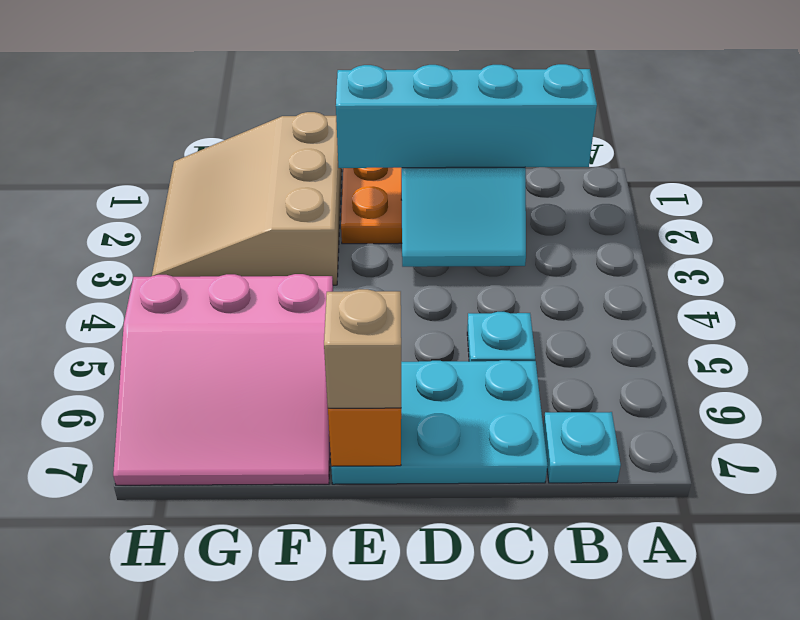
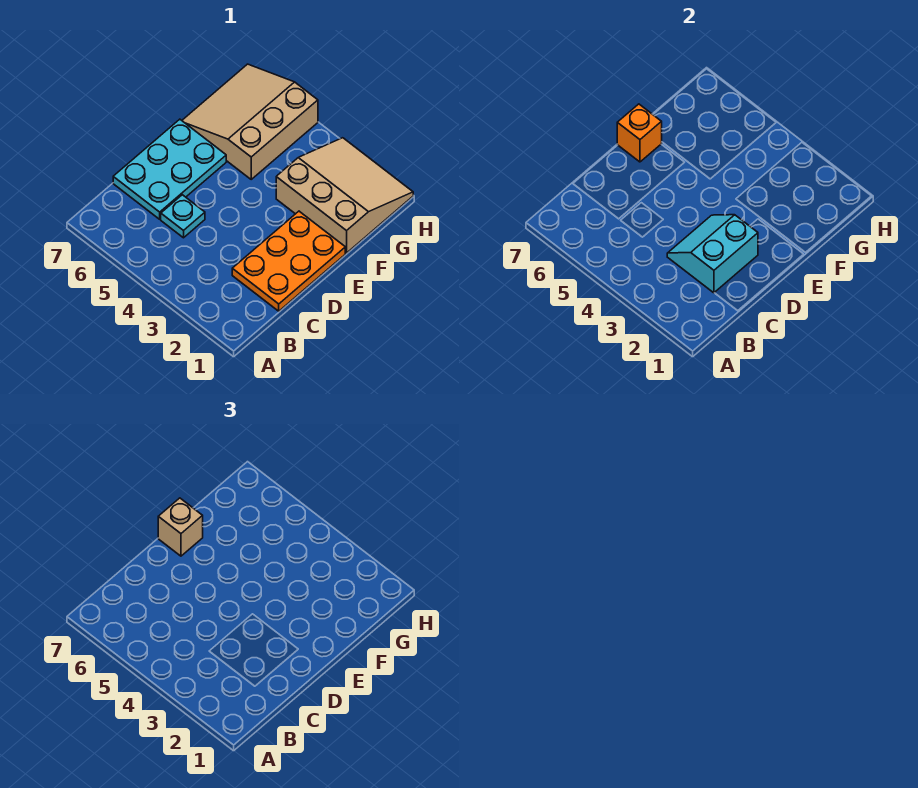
cyan 1x4 brick [336,64,597,168] -> none
cyan 1x1 plate [543,412,621,483] -> none
pink 3x3 slope [113,274,333,485] -> tan 3x3 slope [182,64,318,179]

